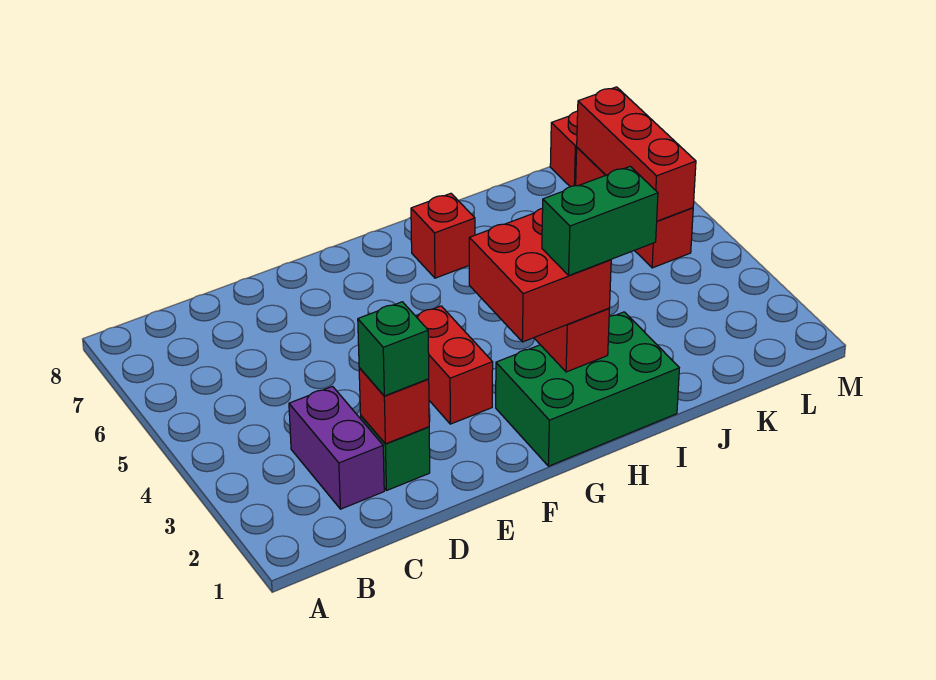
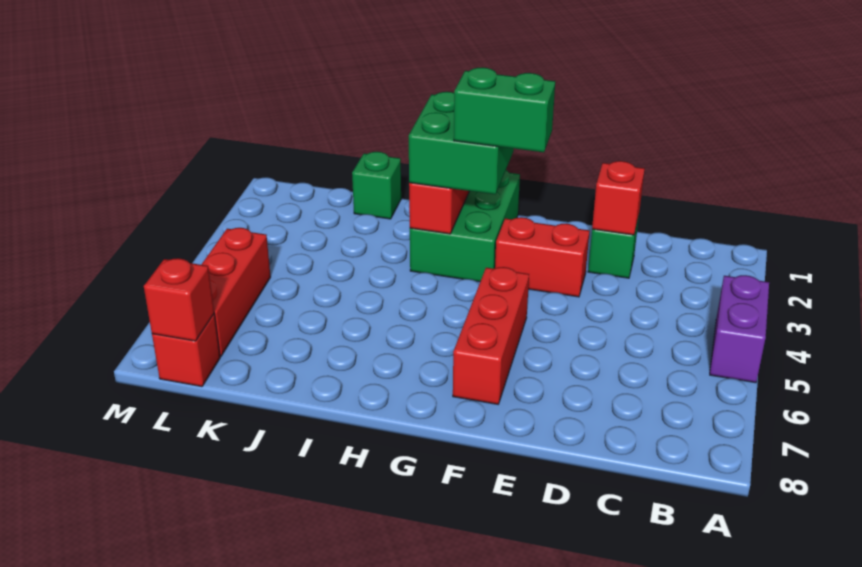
purple 1x2 brick [289,386,384,509] -> purple 1x2 brick moved to [710,275,769,383]
green 1x1 brick [358,302,429,396] -> green 1x1 brick moved to [352,152,401,219]
red 1x2 brick [416,306,493,424] -> red 1x2 brick turned to [495,217,590,297]
green 2x3 brick [496,312,679,466] -> green 2x3 brick turned to [410,170,520,282]
red 2x2 brick [469,208,611,342] -> green 2x2 brick [409,92,514,195]
green 1x2 brick [542,166,658,275] -> green 1x2 brick moved to [454,67,555,152]
red 1x1 brick [411,193,475,278] -> red 1x1 brick moved to [144,258,214,341]
red 1x3 brick [577,87,696,221] -> red 1x3 brick moved to [453,267,529,404]

